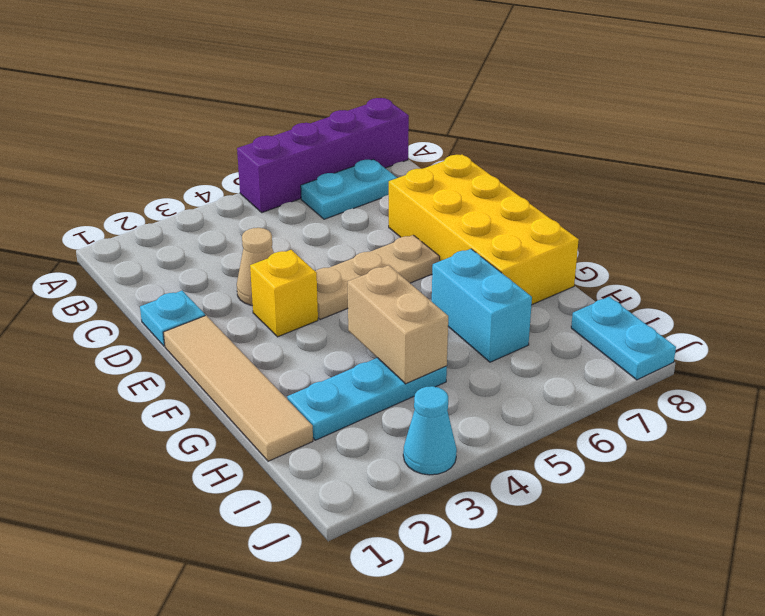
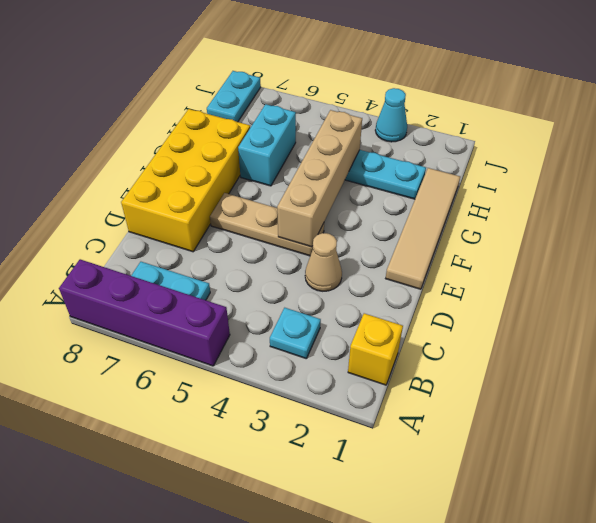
cyan 1x1 plate [140,291,205,346] -> cyan 1x1 plate moved to [270,308,321,359]
yellow 1x1 brick [250,250,318,337] -> yellow 1x1 brick moved to [348,313,403,385]
tan 1x2 brick [348,265,448,384] -> tan 1x4 brick [277,110,362,247]

